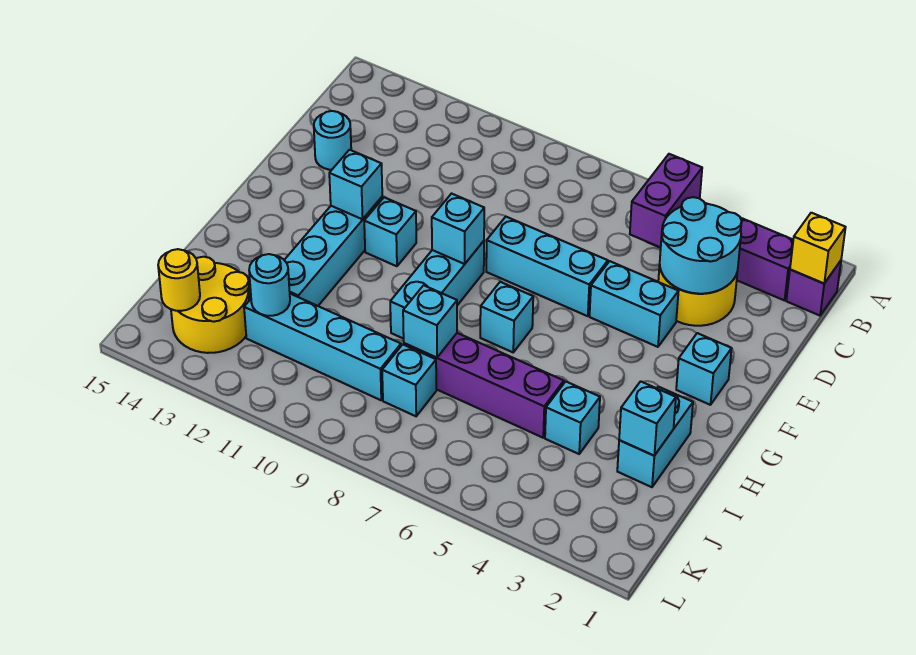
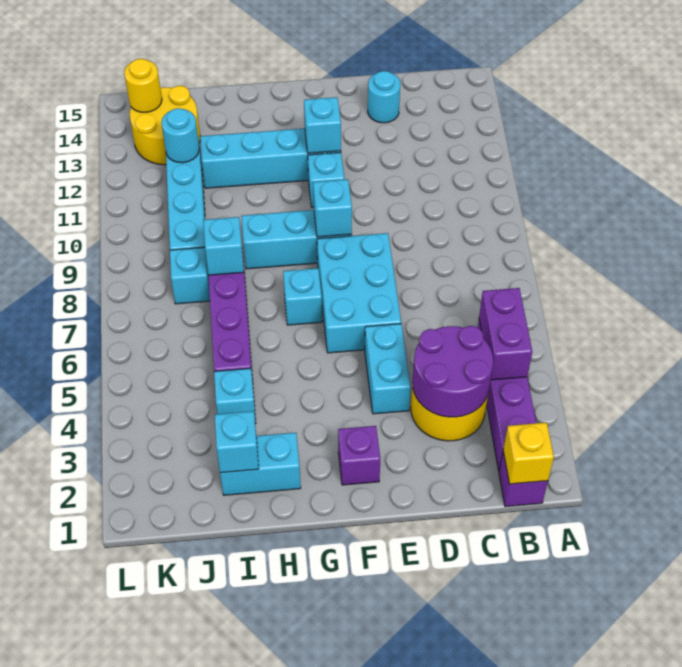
purple 1x2 brick [630,154,702,247] -> purple 1x2 brick turned to [479,288,532,380]
cyan 2x2 round brick [660,197,742,294] -> purple 2x2 round brick [412,326,493,417]
cyan 1x3 brick [486,217,608,316] -> cyan 2x3 brick [317,233,401,353]
cyan 1x1 brick [676,333,732,405] -> purple 1x1 brick [338,426,380,485]

